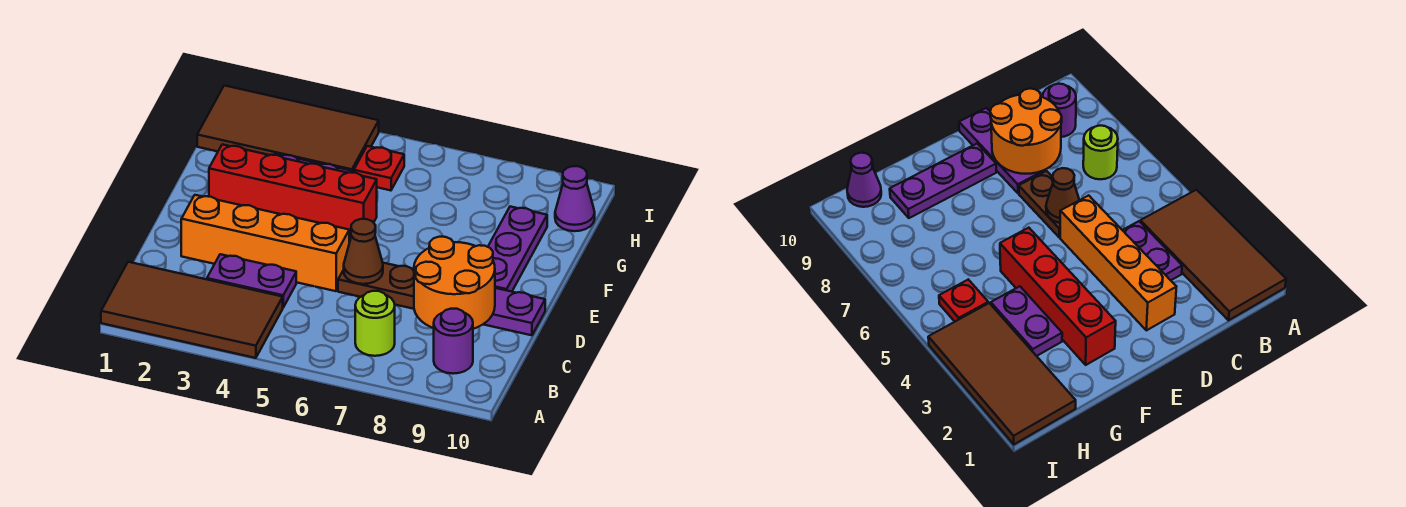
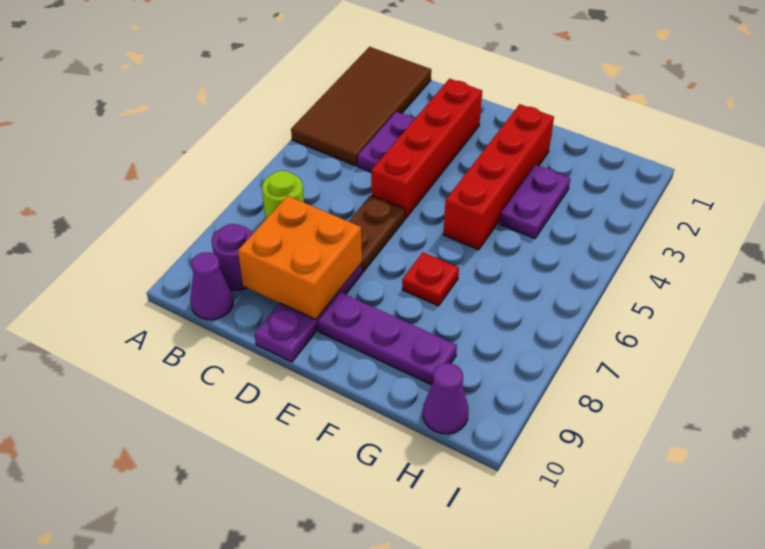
none -> purple 1x1 cone [190,252,233,320]
orange 2x2 round brick [414,237,495,329] -> orange 2x2 brick [238,196,362,320]
orange 1x4 brick [181,195,349,291] -> red 1x4 brick [371,79,482,219]
brown 1x1 cone [344,219,383,284] -> none
brown 2x4 tile [197,85,379,173] -> none
red 1x1 plate [354,146,404,190] -> red 1x1 plate moved to [402,253,459,306]

